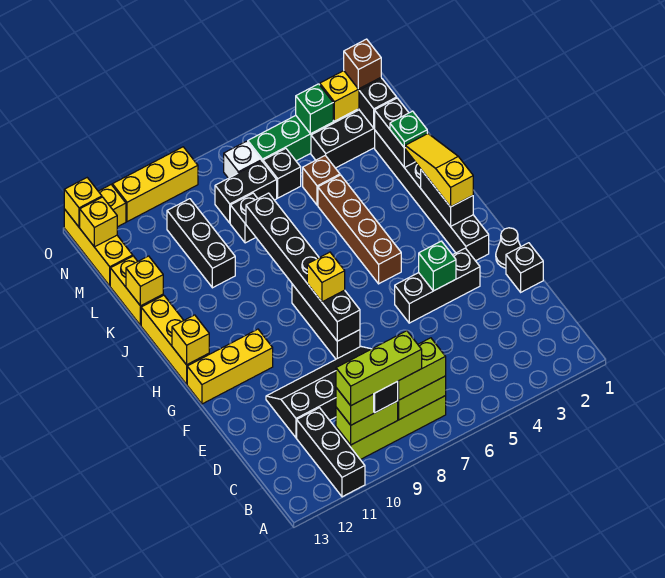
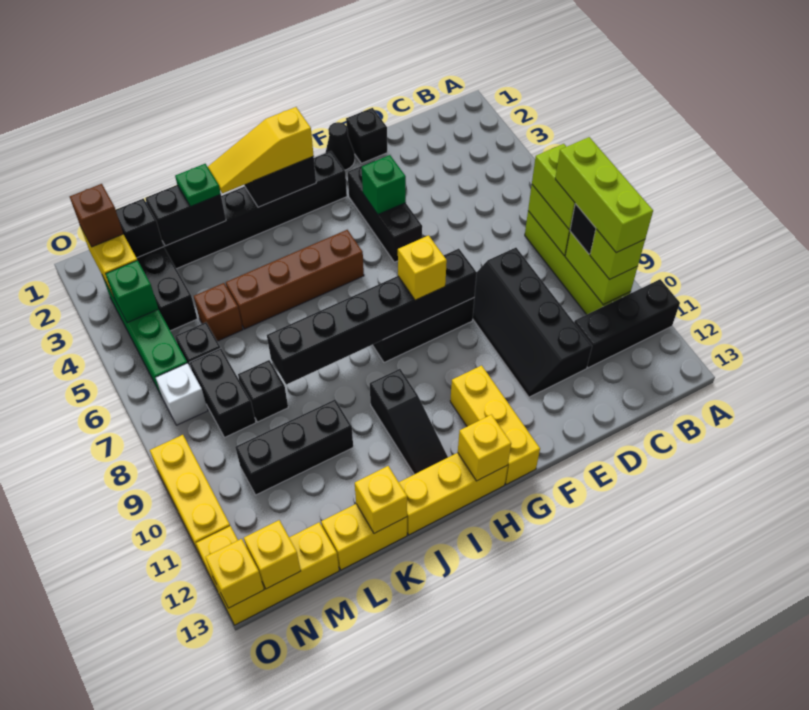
none -> black 1x3 slope [370,369,448,474]

